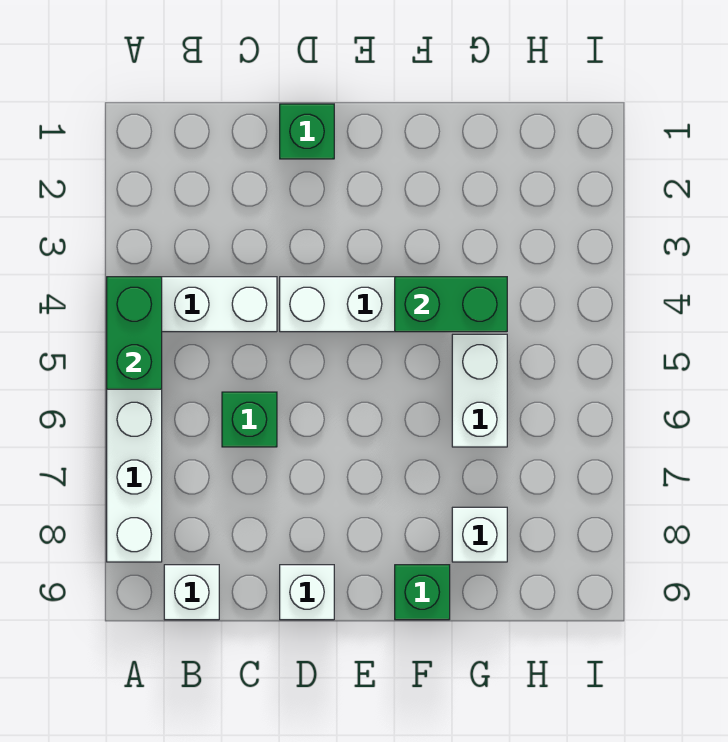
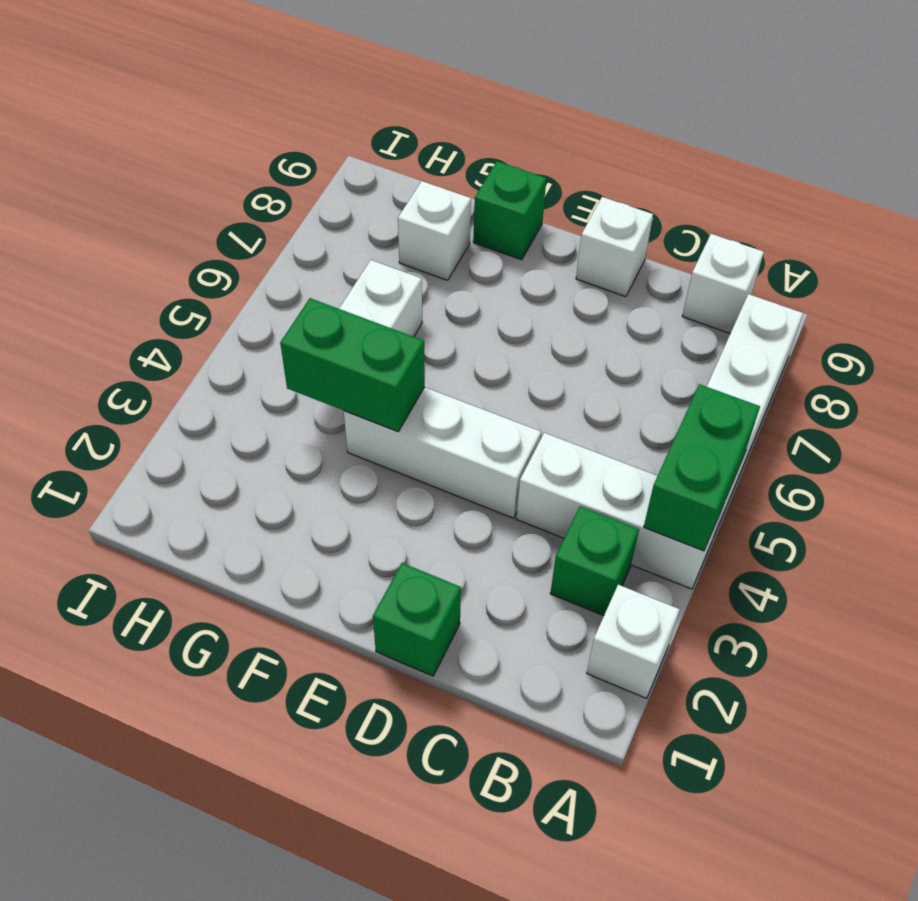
none -> white 1x1 brick [587,585,680,698]
green 1x1 brick [222,392,277,447] -> green 1x1 brick moved to [550,506,639,616]

